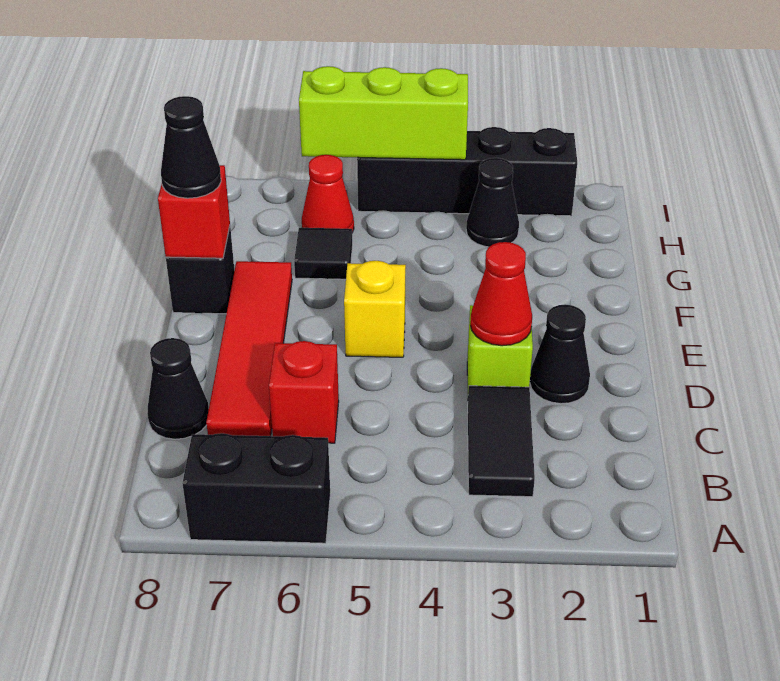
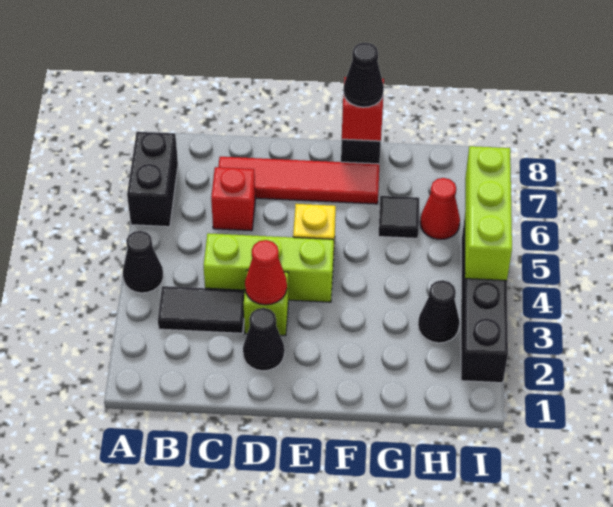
none -> lime 1x3 brick [204,233,334,302]
black 1x1 cone [147,338,209,439] -> black 1x1 cone moved to [123,231,163,293]

